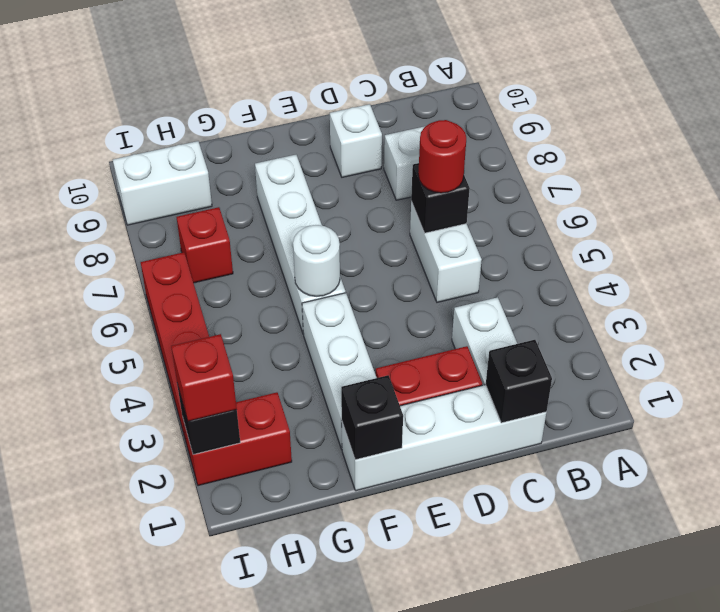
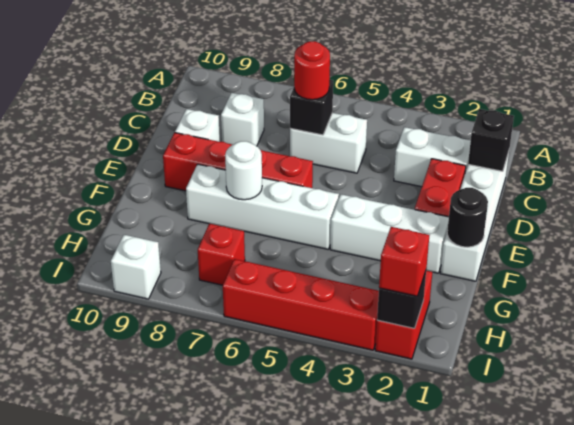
none -> red 1x4 brick [163,133,313,191]
black 1x1 brick [341,375,403,460] -> black 1x1 round brick [447,188,488,247]
white 1x1 round brick [293,225,340,296] -> white 1x1 round brick moved to [225,141,262,200]
white 1x2 brick [113,141,212,225] -> white 1x1 brick [111,235,161,299]

